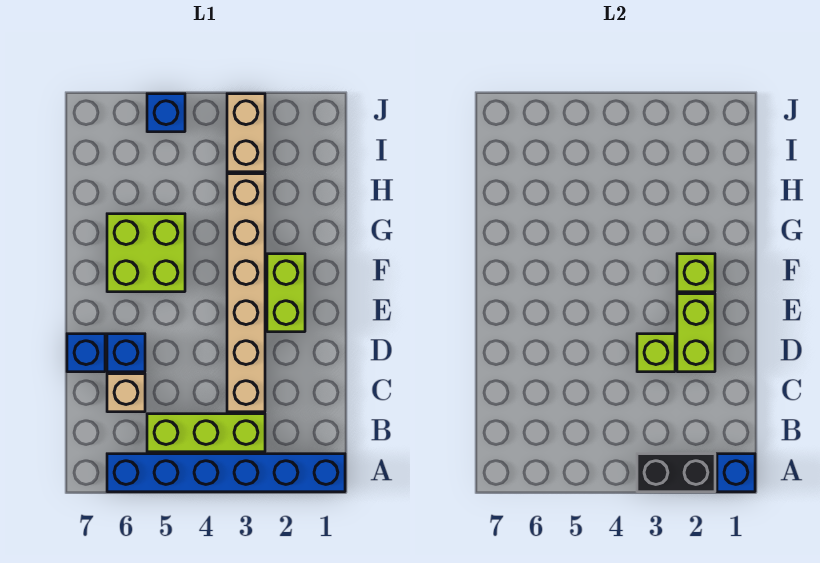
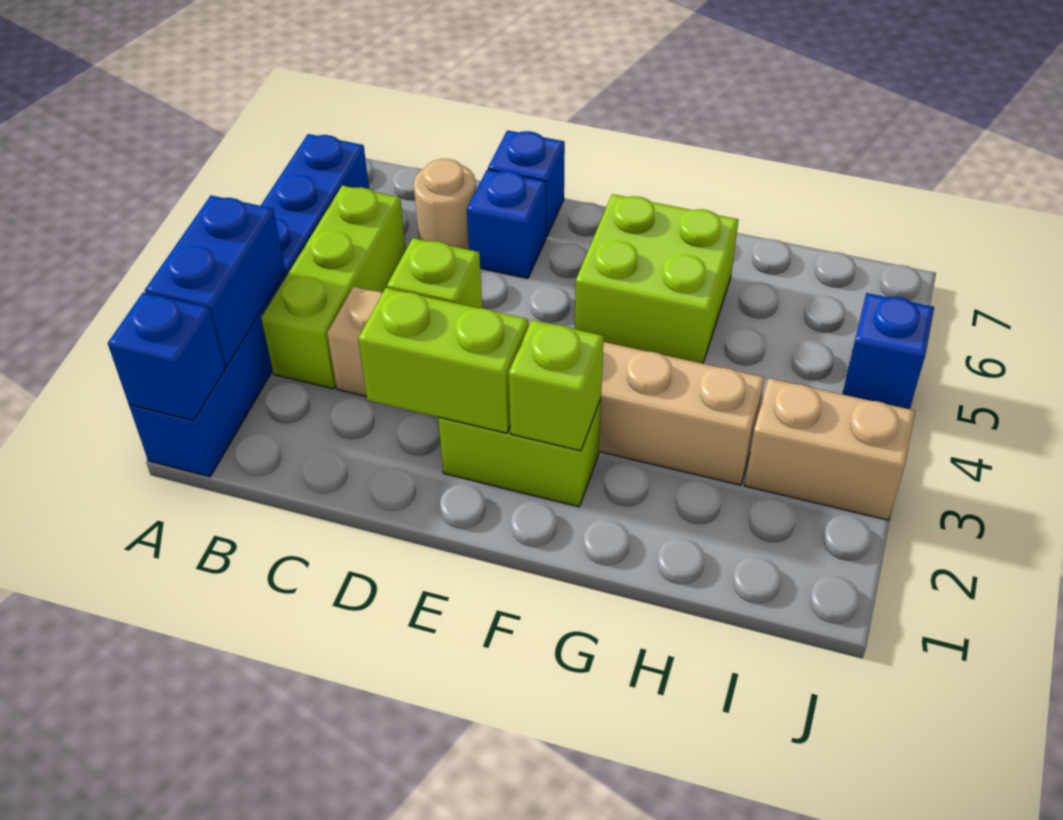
black 1x2 brick [637,454,715,492] -> blue 1x2 brick [145,195,285,367]
tan 1x1 brick [107,374,145,412] -> tan 1x1 round brick [414,159,476,250]

